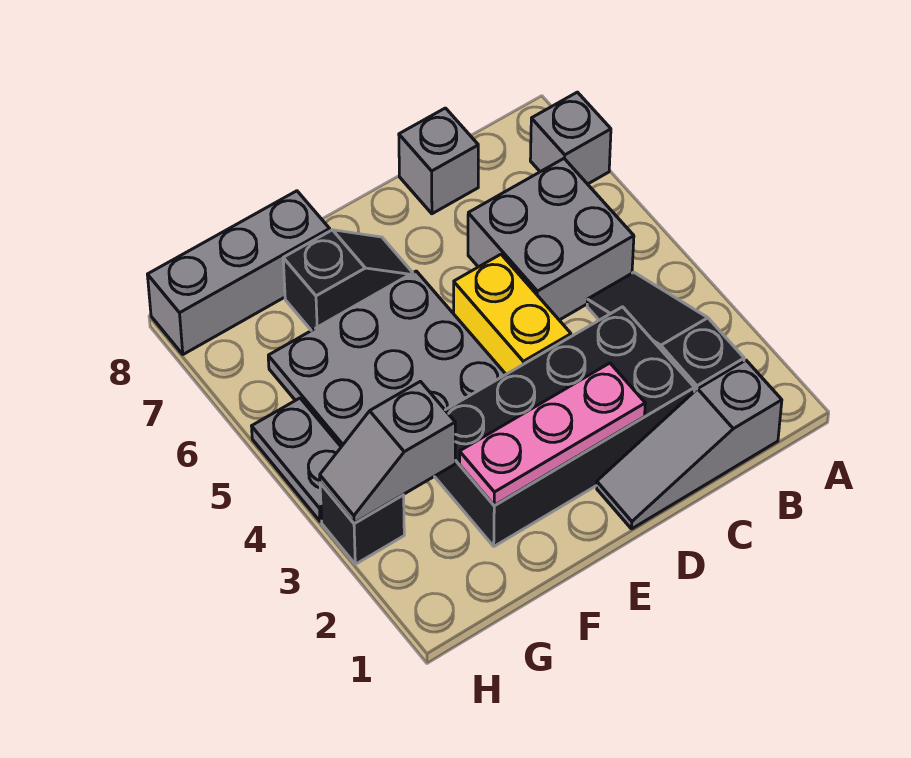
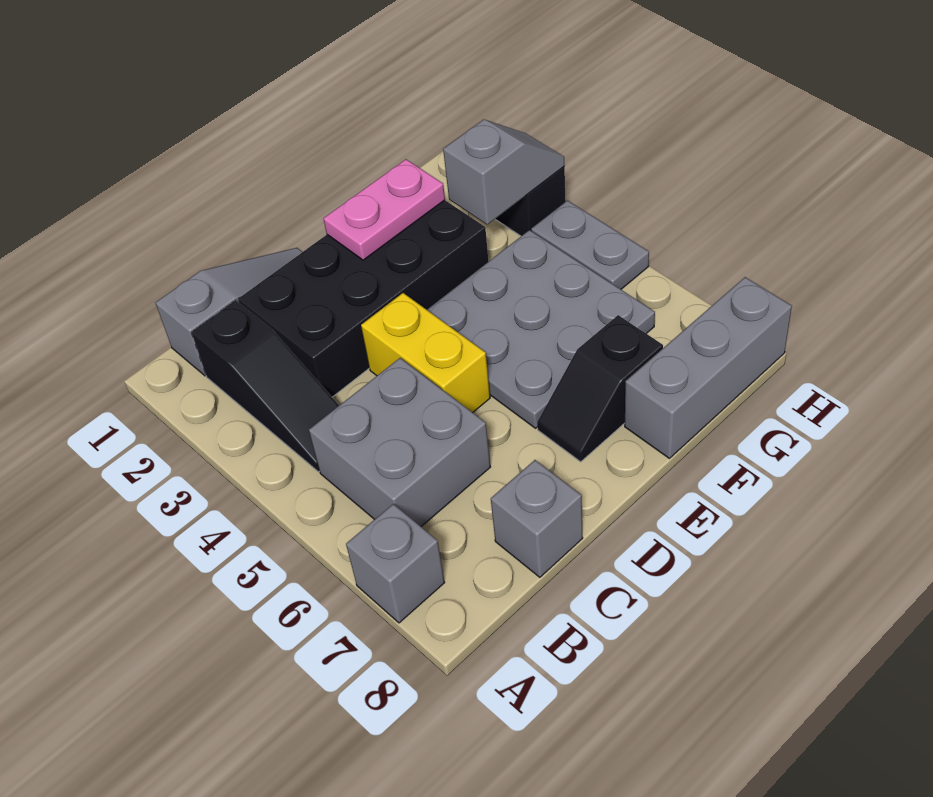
pink 1x3 plate [459,363,645,506] -> pink 1x2 plate [323,159,445,260]

